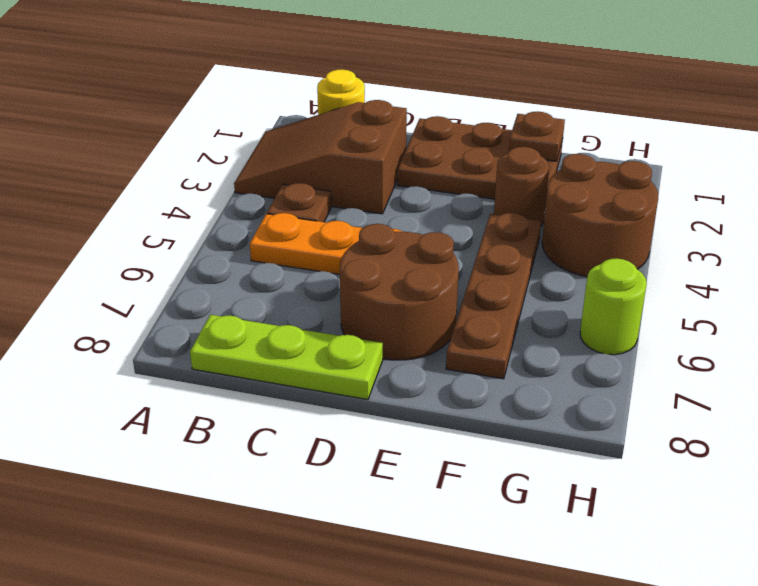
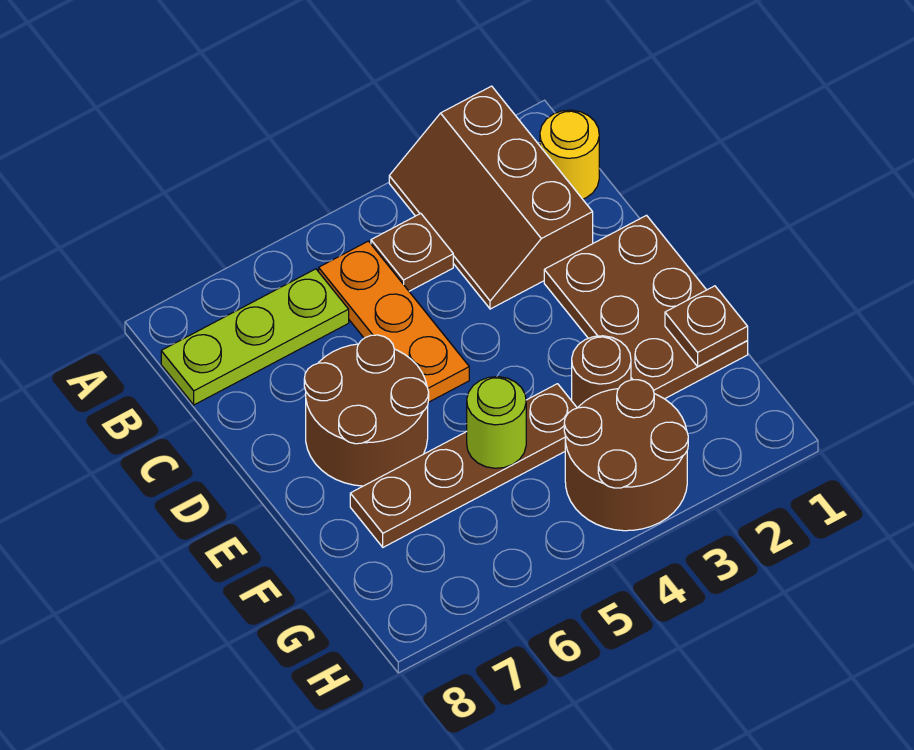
brown 2x3 slope [234,100,407,214] -> brown 2x3 slope turned to [389,86,593,309]
lime 1x3 plate [190,315,383,400] -> lime 1x3 plate turned to [161,269,349,405]
lime 1x1 round brick [580,258,647,355] -> lime 1x1 round brick moved to [467,377,526,468]

